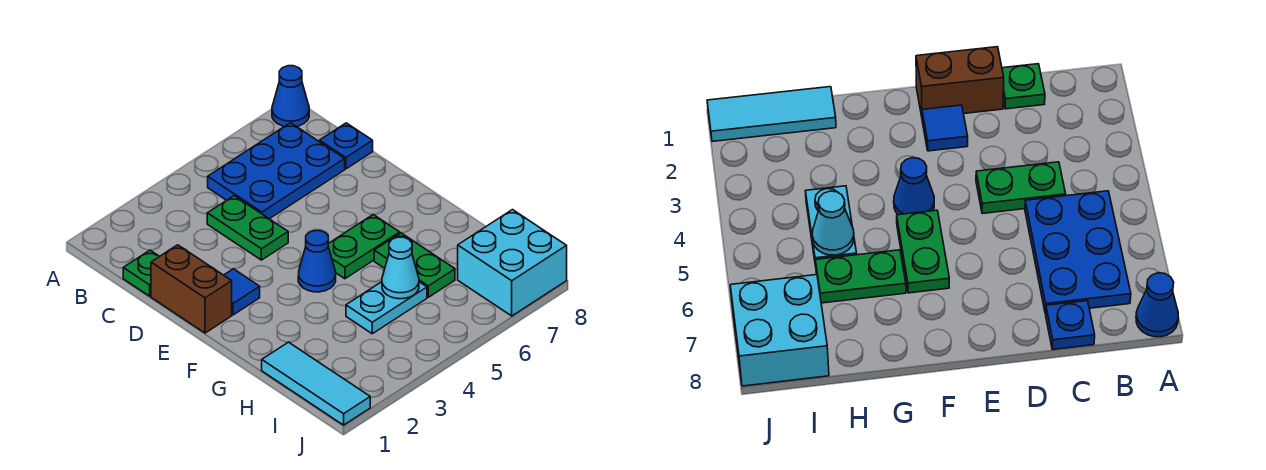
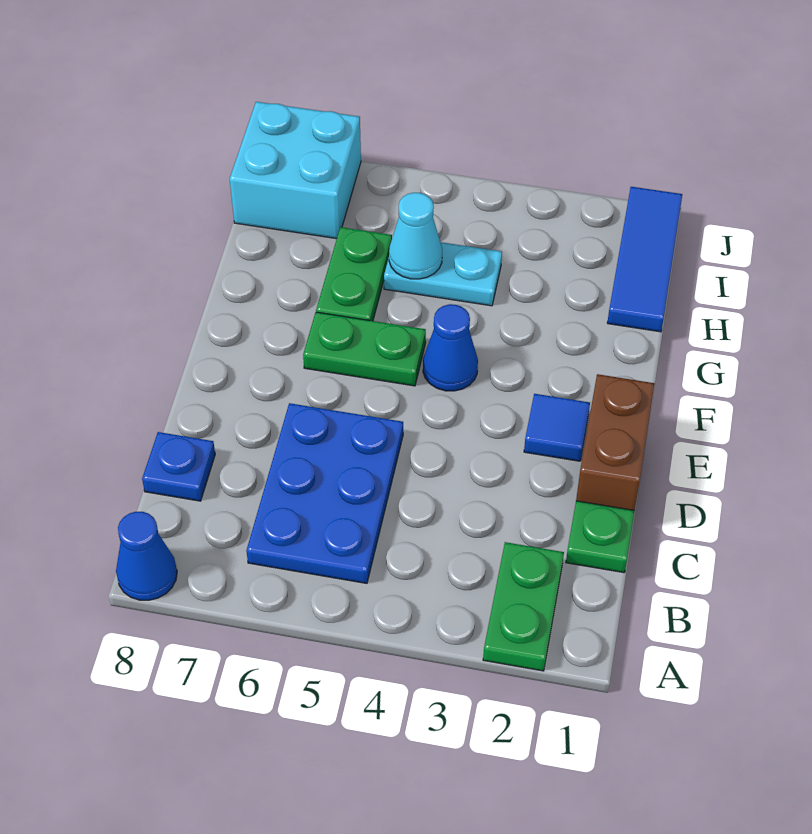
blue 2x3 plate [208,123,345,219] -> blue 2x3 plate turned to [246,403,403,584]
green 1x2 plate [207,196,288,260] -> green 1x2 plate moved to [483,542,564,671]
cyan 1x3 tile [262,342,370,425] -> blue 1x3 tile [607,187,682,332]

